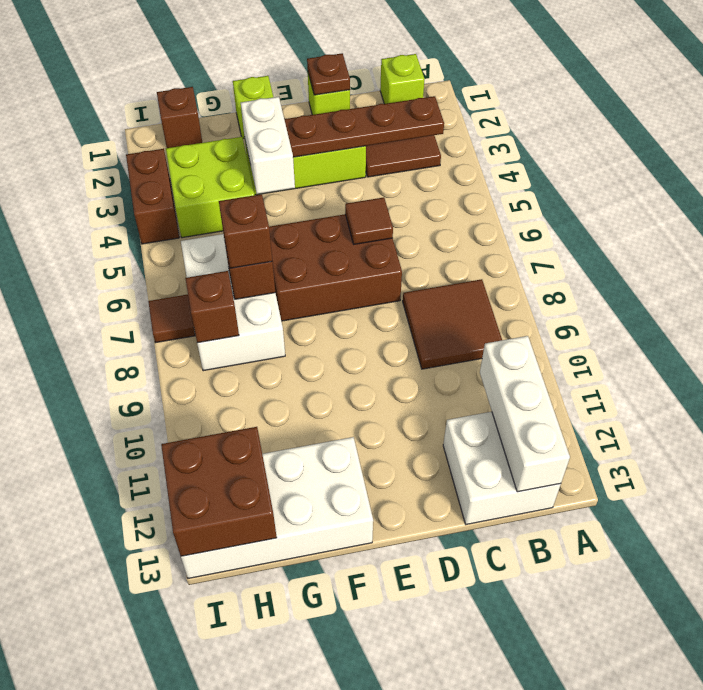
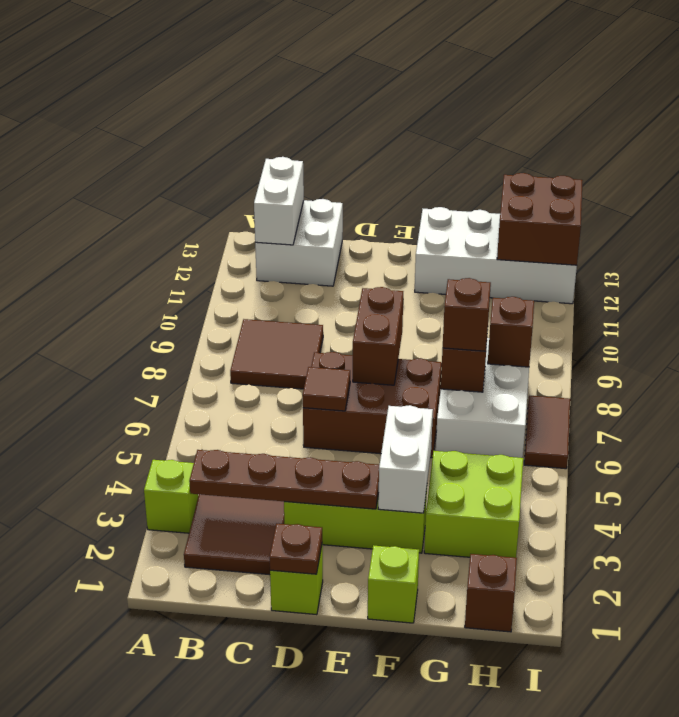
lime 1x1 brick [380,54,424,104] -> lime 1x1 brick moved to [144,460,198,533]
white 1x3 brick [480,336,570,492] -> white 1x2 brick [254,157,304,245]
brown 1x2 brick [126,149,179,244] -> brown 1x2 brick moved to [353,287,403,385]
brown 1x1 tile [148,294,195,343] -> brown 1x2 tile [524,395,570,469]

